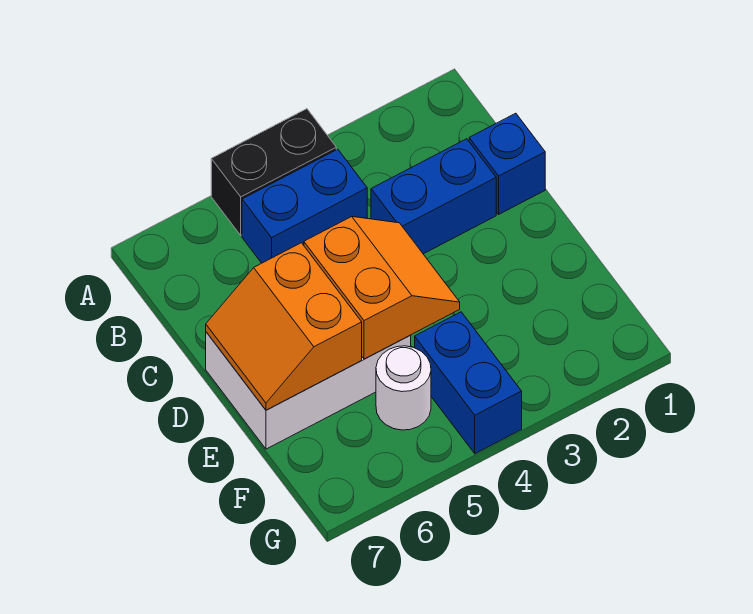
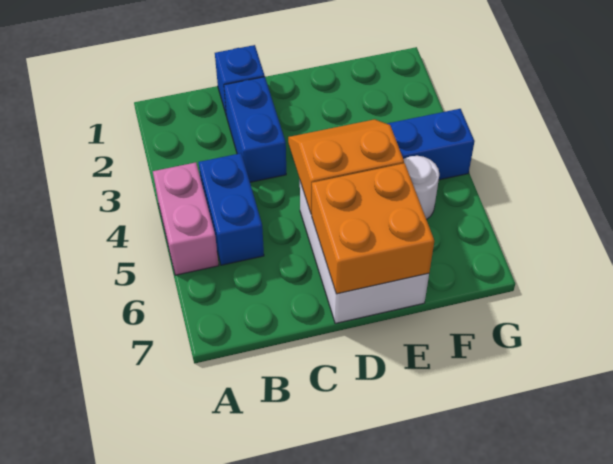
black 1x2 brick [211,109,336,235] -> pink 1x2 brick [153,162,219,275]
orange 2x2 slope [206,243,362,410] -> orange 2x2 brick [312,163,434,294]

